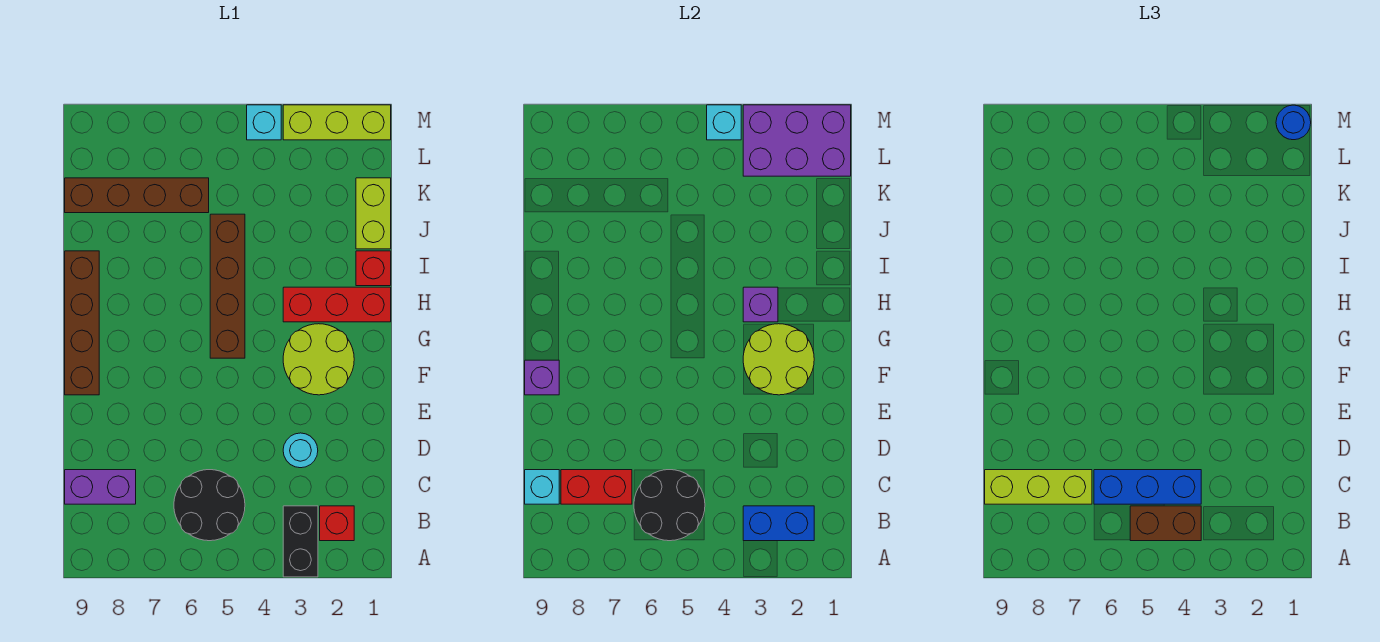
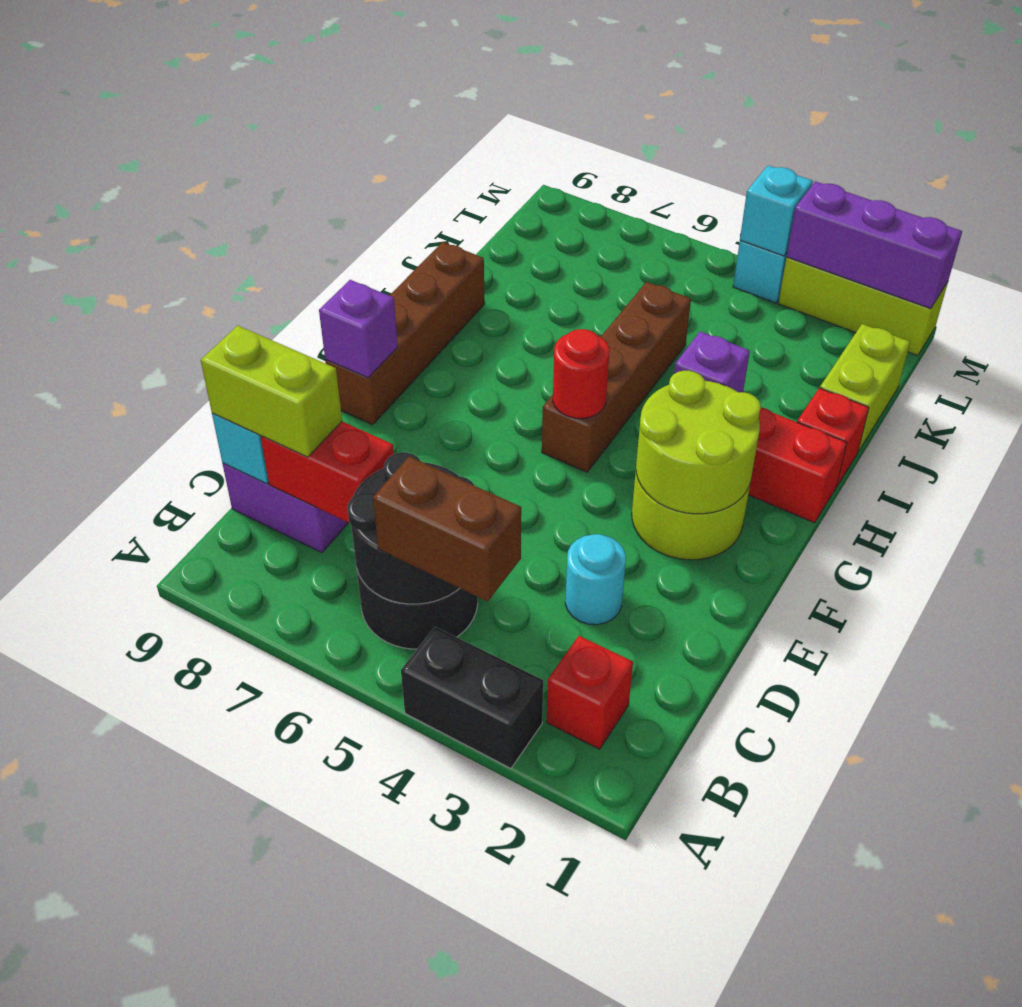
black 1x2 brick [283,506,318,577] -> black 1x2 brick turned to [401,627,543,768]
blue 1x2 brick [743,506,814,541] -> none
blue 1x3 brick [1094,470,1201,504] -> none
lime 1x3 brick [985,470,1092,504] -> lime 1x2 brick [201,326,342,457]
none -> red 1x1 round brick [553,329,609,419]
brown 1x4 brick [65,178,209,213] -> none
purple 2x3 brick [743,105,851,176] -> purple 1x3 brick [787,181,962,309]
blue 1x1 round brick [1276,105,1311,140] -> none

